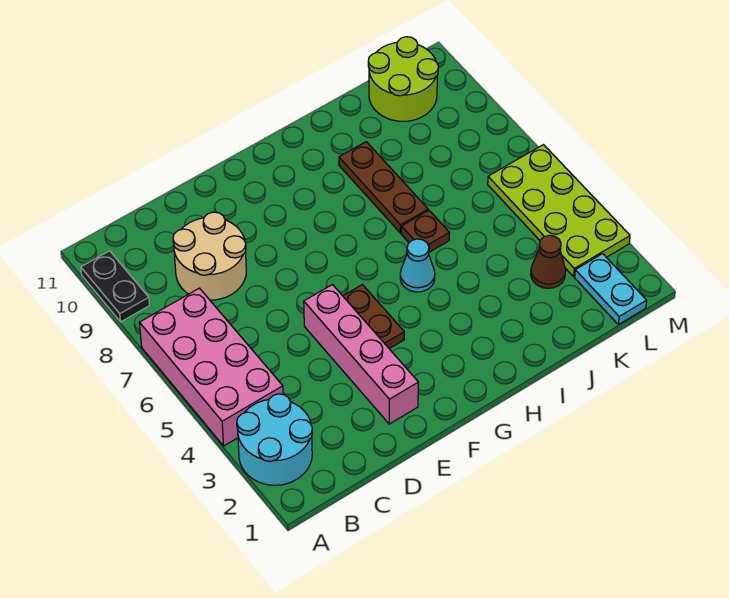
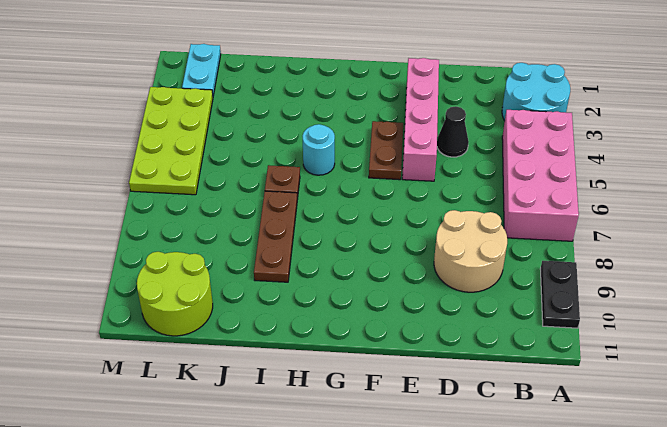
none -> black 1x1 cone [437,106,469,157]
cyan 1x1 cone [400,239,435,292] -> cyan 1x1 round brick [303,124,335,175]
brown 1x1 cone [531,235,566,288] -> none

